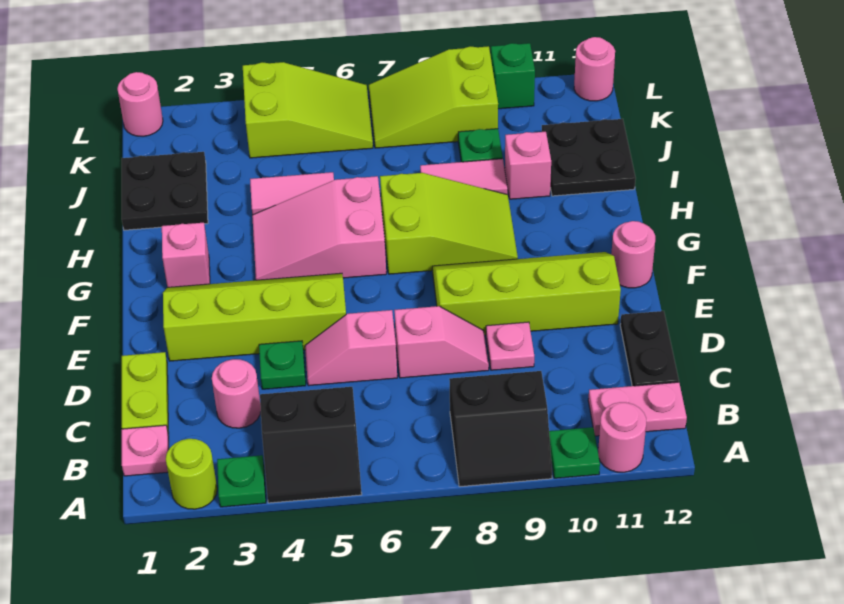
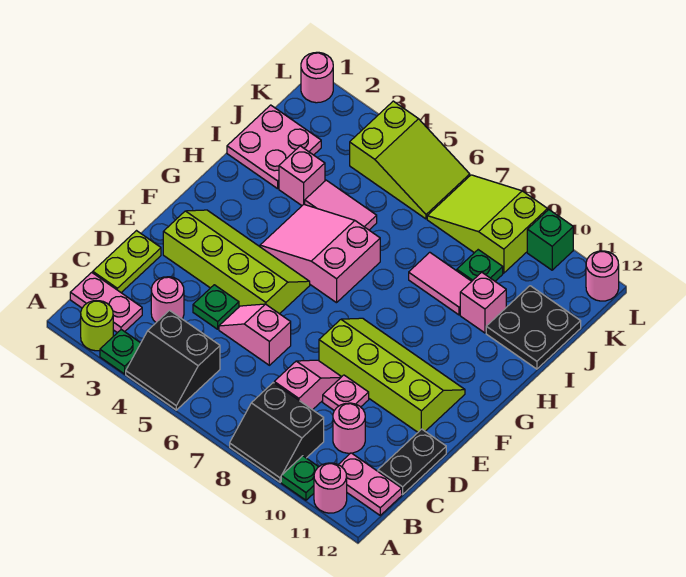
pink 1x1 plate [122,425,169,476] -> pink 1x2 plate [70,272,142,333]
pink 1x2 slope [394,306,489,378] -> pink 1x2 slope turned to [274,360,341,410]
pink 1x1 round brick [611,221,655,288] -> pink 1x1 round brick moved to [333,403,365,453]
pink 1x1 brick [162,223,210,287] -> pink 1x1 brick moved to [279,146,325,205]
lime 2x3 slope [380,173,518,274] -> none
black 2x2 plate [122,152,208,230] -> pink 2x2 plate [227,105,321,189]

